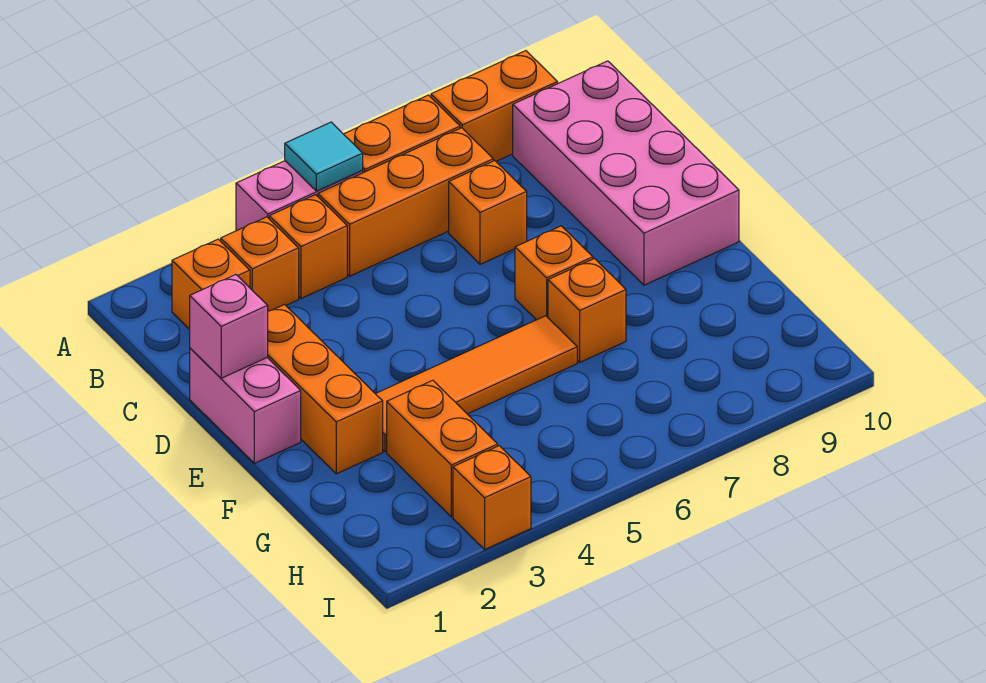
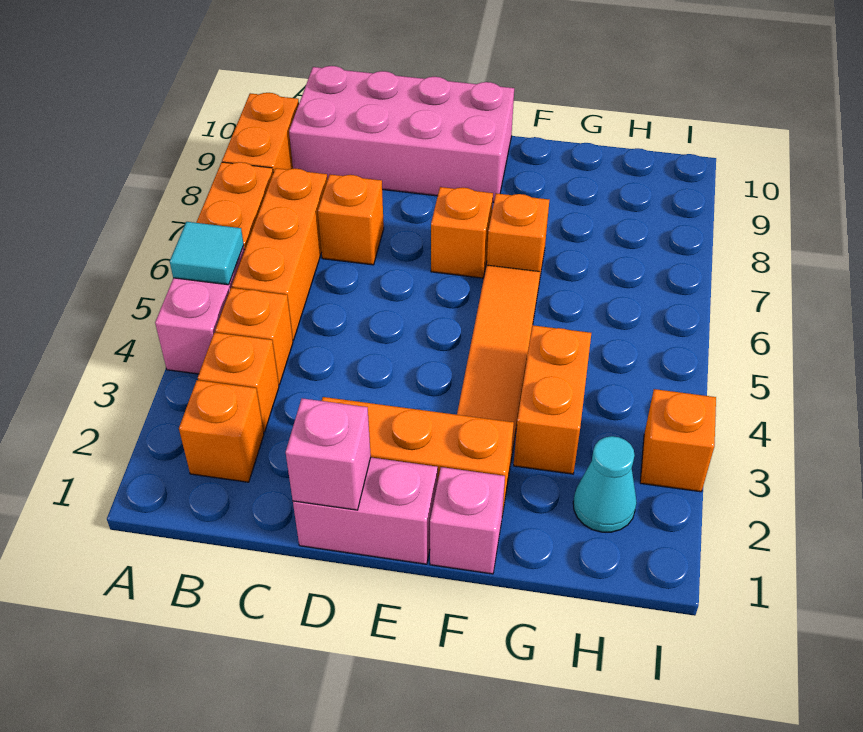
none -> pink 1x1 brick [430,467,505,574]
orange 1x2 brick [387,380,498,517] -> orange 1x2 brick turned to [513,325,591,474]
none -> cyan 1x1 cone [573,436,637,532]

